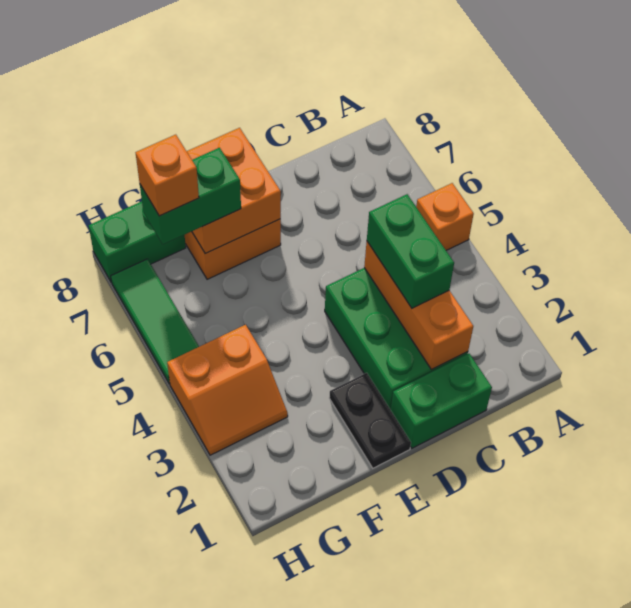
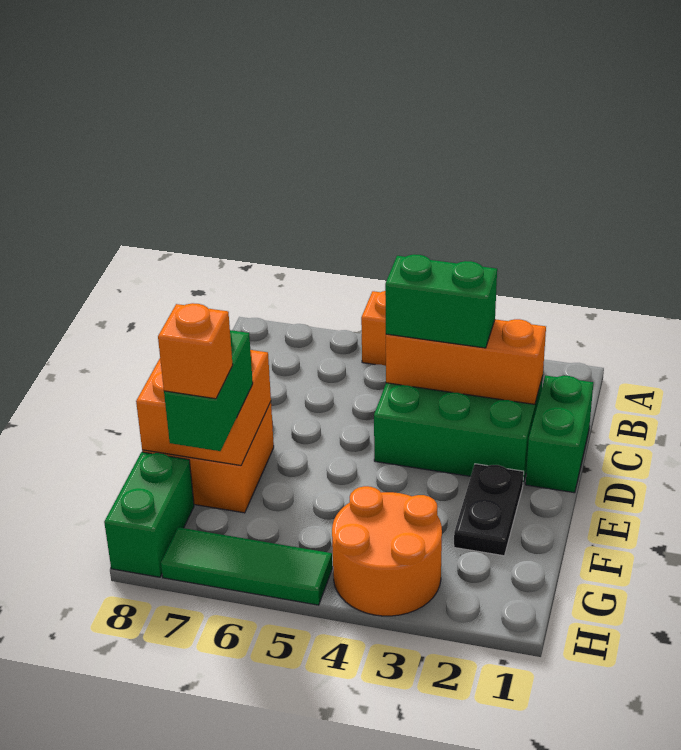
black 1x2 plate [329,373,411,468] -> black 1x2 plate turned to [454,464,524,556]
orange 2x2 slope [167,325,288,455] -> orange 2x2 round brick [332,486,442,616]

